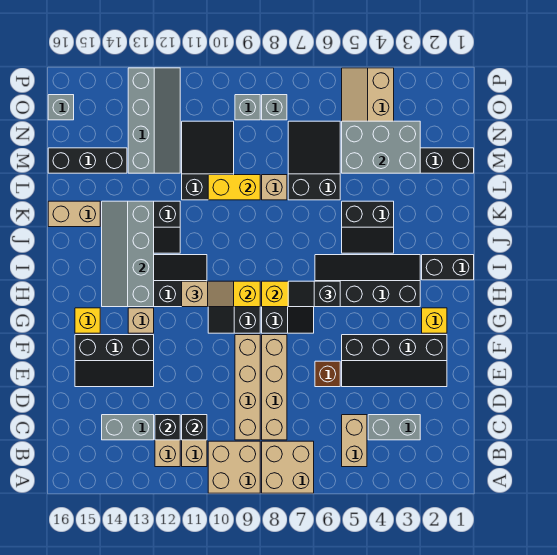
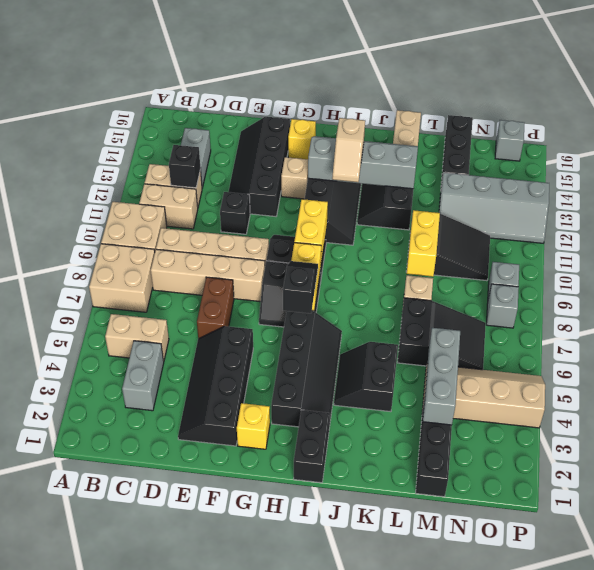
black 1x1 brick [182,415,207,440] -> black 1x1 brick moved to [220,192,250,234]
brown 1x1 brick [315,361,340,387] -> brown 1x2 brick [197,277,234,339]
black 2x3 slope [75,335,154,387] -> black 2x4 slope [228,117,290,217]
tan 1x2 slope [182,281,234,307] -> tan 1x2 slope moved to [332,118,365,182]
grey 2x3 brick [342,121,420,173] -> grey 1x3 brick [423,328,460,425]

